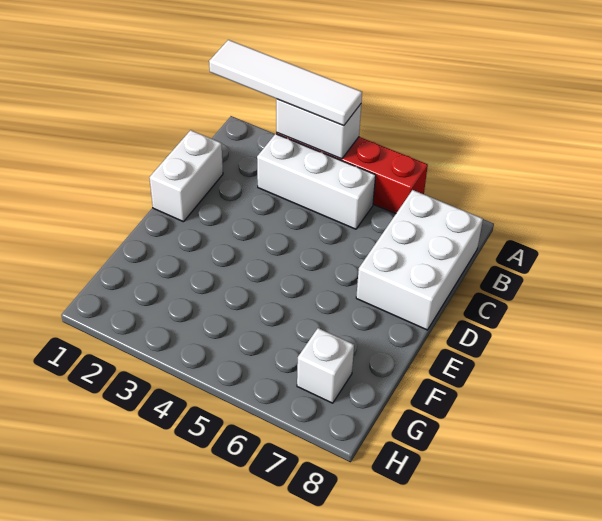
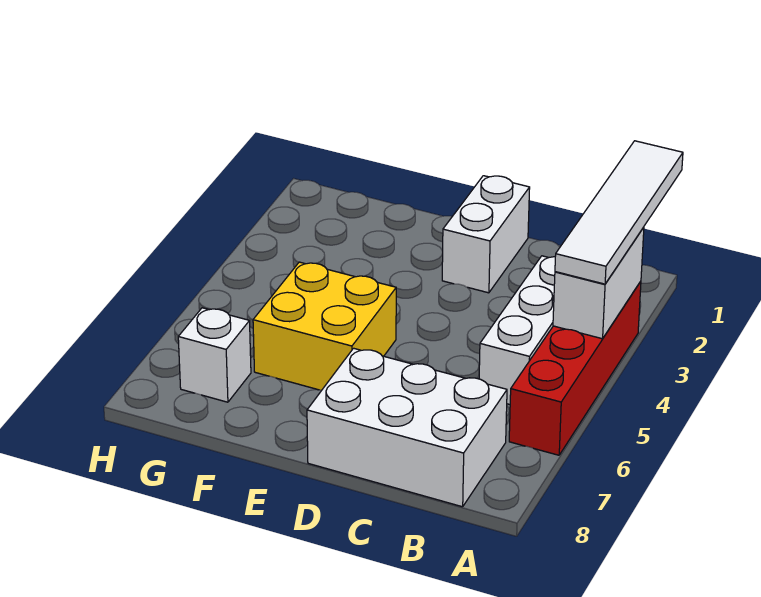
white 1x2 brick [149,130,223,222] -> white 1x2 brick turned to [442,176,530,293]
none -> yellow 2x2 brick [253,262,396,390]

